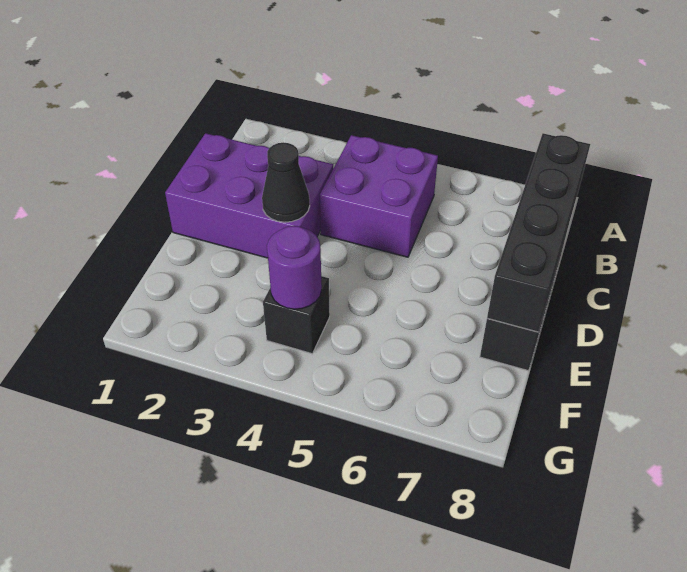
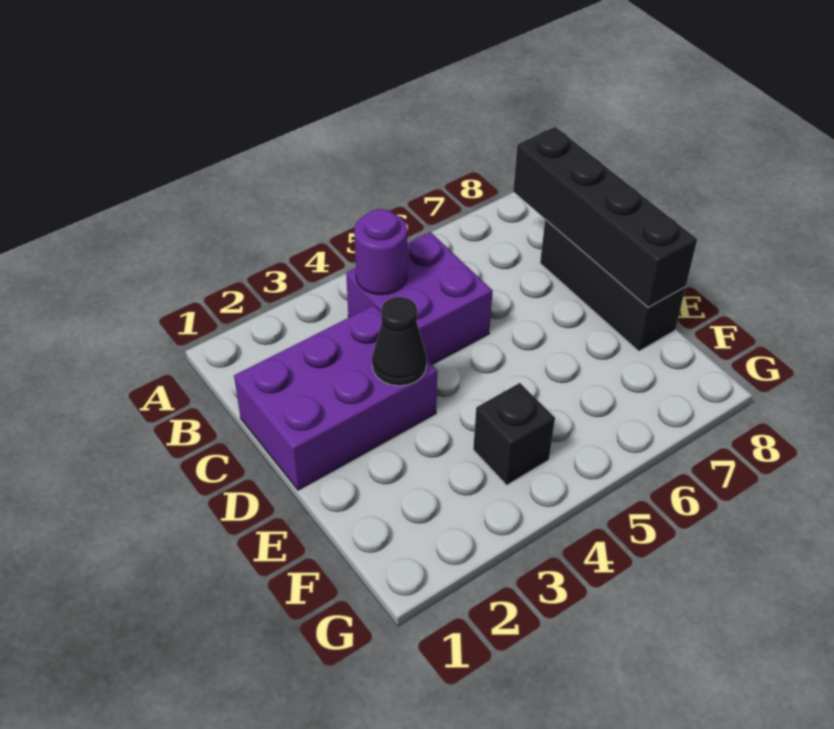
purple 1x1 round brick [267,226,322,309] -> purple 1x1 round brick moved to [354,209,407,295]

